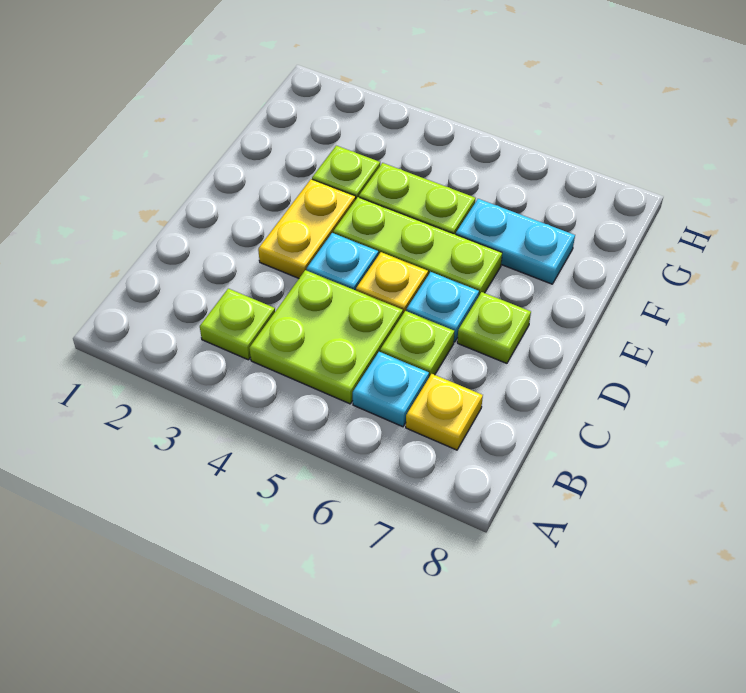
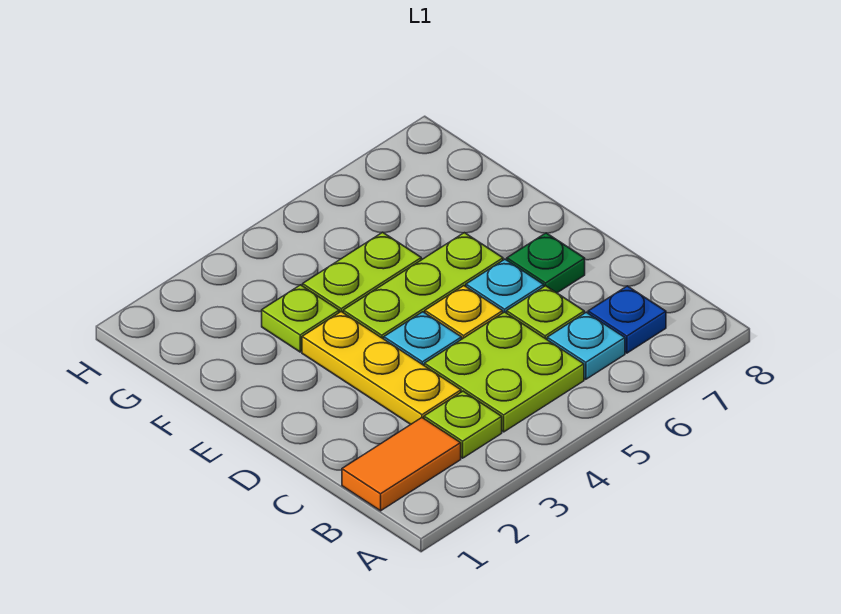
none -> orange 1x2 tile [342,418,461,511]
yellow 1x1 plate [406,374,483,450] -> blue 1x1 plate [588,286,666,353]
yellow 1x2 plate [258,179,356,278] -> yellow 1x3 plate [302,312,461,424]
lime 1x1 plate [457,292,531,363] -> green 1x1 plate [507,233,585,293]
cyan 1x2 plate [456,199,575,284] -> none

